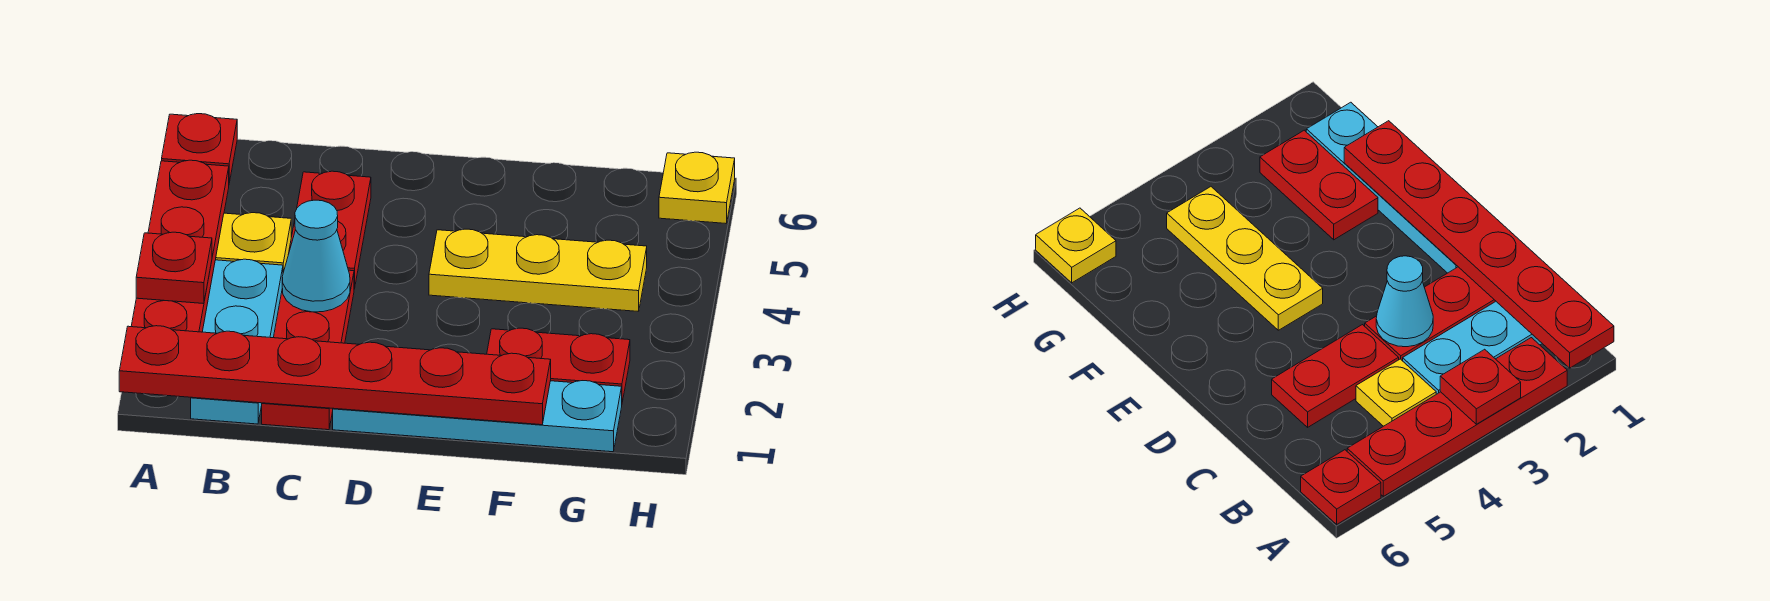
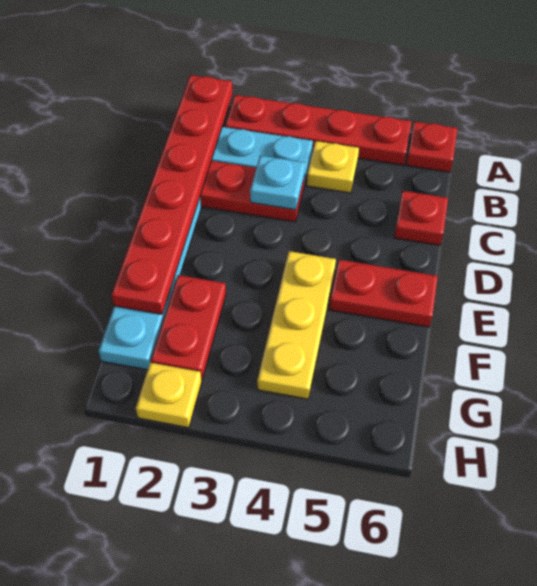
red 1x1 plate [136,232,212,304] -> red 1x1 plate moved to [394,191,448,245]
cyan 1x1 cone [282,200,350,312] -> cyan 1x1 plate [250,156,305,210]
red 1x2 plate [289,171,371,289] -> red 1x2 plate moved to [329,260,438,327]
yellow 1x1 plate [659,152,735,223] -> yellow 1x1 plate moved to [136,363,202,428]

